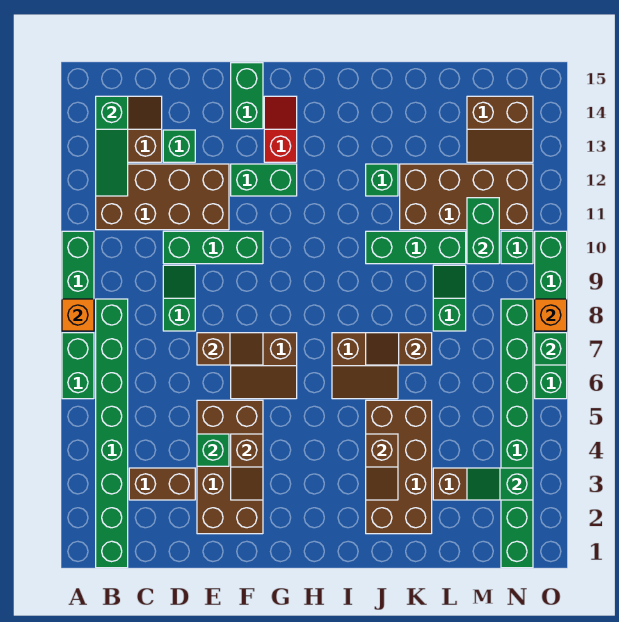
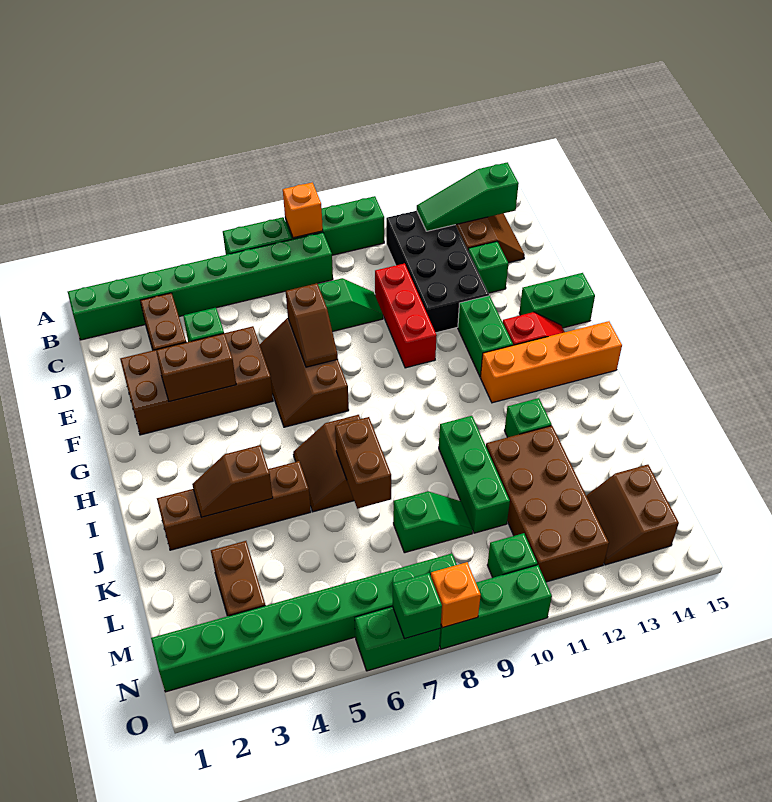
brown 2x4 brick [96,164,229,230] -> black 2x4 brick [386,211,489,333]
green 1x3 brick [163,231,263,264] -> red 1x3 brick [375,263,437,368]
brown 1x2 slope [231,434,263,500] -> brown 1x2 brick [156,334,236,402]
brown 2x2 slope [231,333,297,399] -> brown 2x3 slope [260,318,349,427]
none -> orange 1x4 brick [481,321,622,403]
brown 2x4 brick [366,400,432,534] -> brown 1x4 brick [157,461,311,550]
brown 1x2 slope [366,333,432,365] -> brown 1x2 brick [335,417,391,509]
green 1x2 slope [467,468,533,500] -> none
green 1x2 brick [467,198,499,264] -> none

